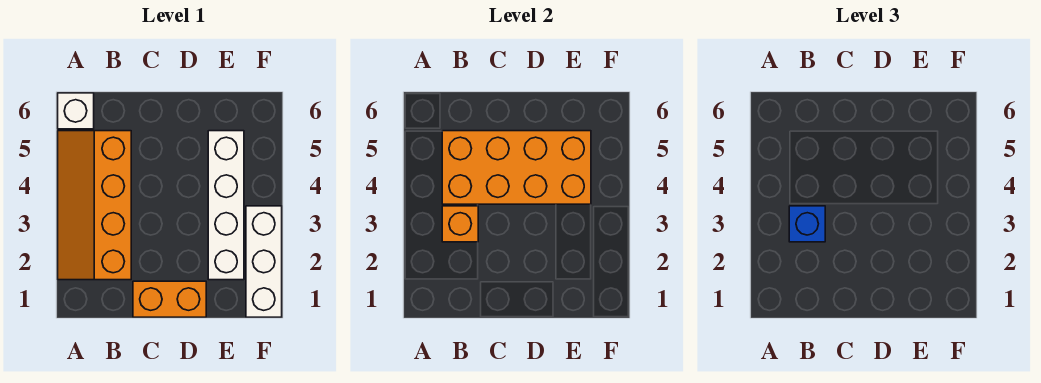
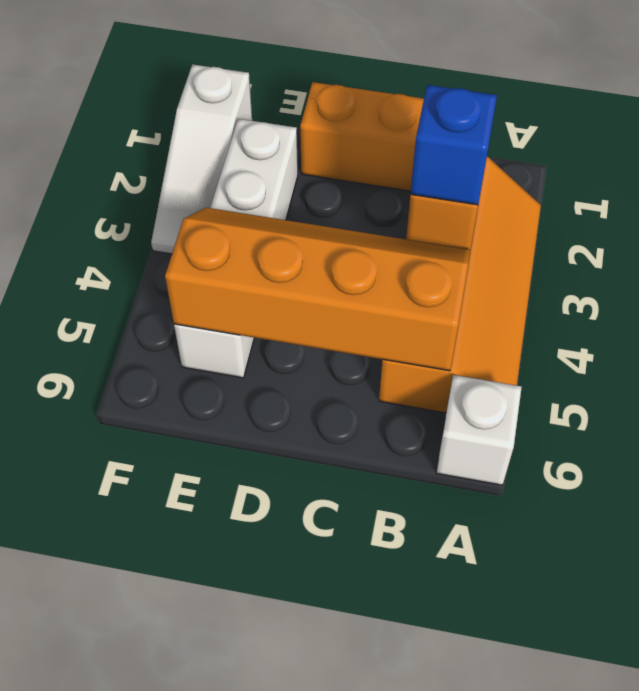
orange 2x4 brick [442,131,591,204] -> orange 2x4 slope [165,208,470,371]
white 1x3 brick [246,206,282,317] -> white 1x3 slope [151,64,252,254]

